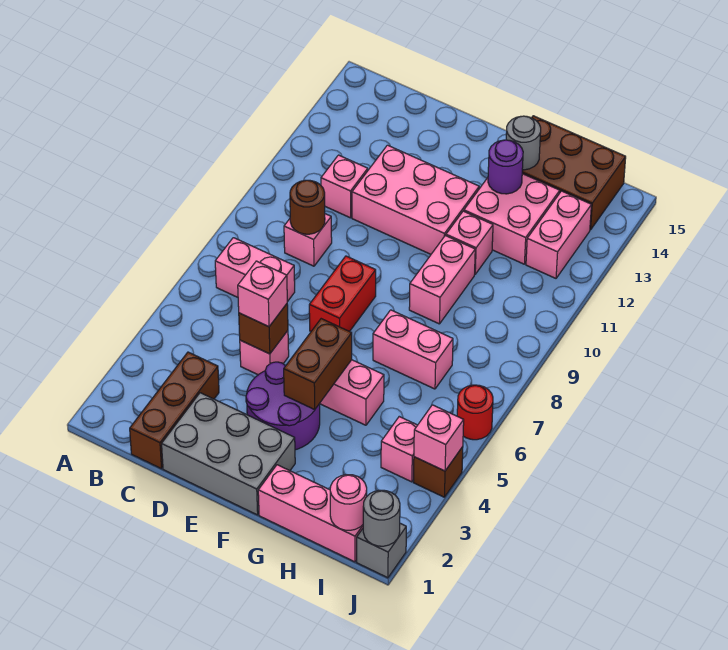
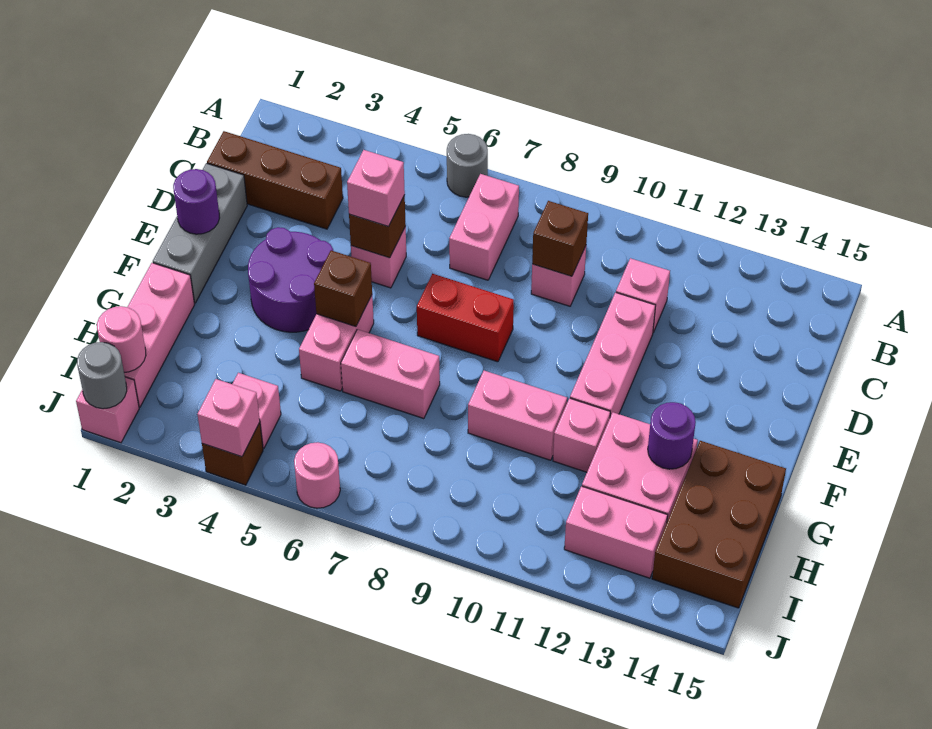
brown 1x1 round brick [290,180,325,234] -> brown 1x1 brick [532,201,588,276]
grey 2x3 brick [162,393,295,515] -> grey 1x3 brick [153,163,247,303]
pink 2x3 brick [352,145,479,254] -> pink 1x3 brick [570,293,656,417]
none -> purple 1x1 round brick [173,169,219,234]
brown 1x2 brick [284,319,352,410] -> brown 1x1 brick [314,250,372,326]
pink 1x2 brick [373,310,453,389] -> pink 1x2 brick turned to [341,329,440,419]
grey 1x1 round brick [506,116,541,170] -> grey 1x1 round brick moved to [447,134,488,197]
grey 1x1 brick [357,523,406,578] -> pink 1x1 brick [76,377,139,443]
red 1x1 round brick [457,385,493,440] -> pink 1x1 round brick [294,442,340,508]

